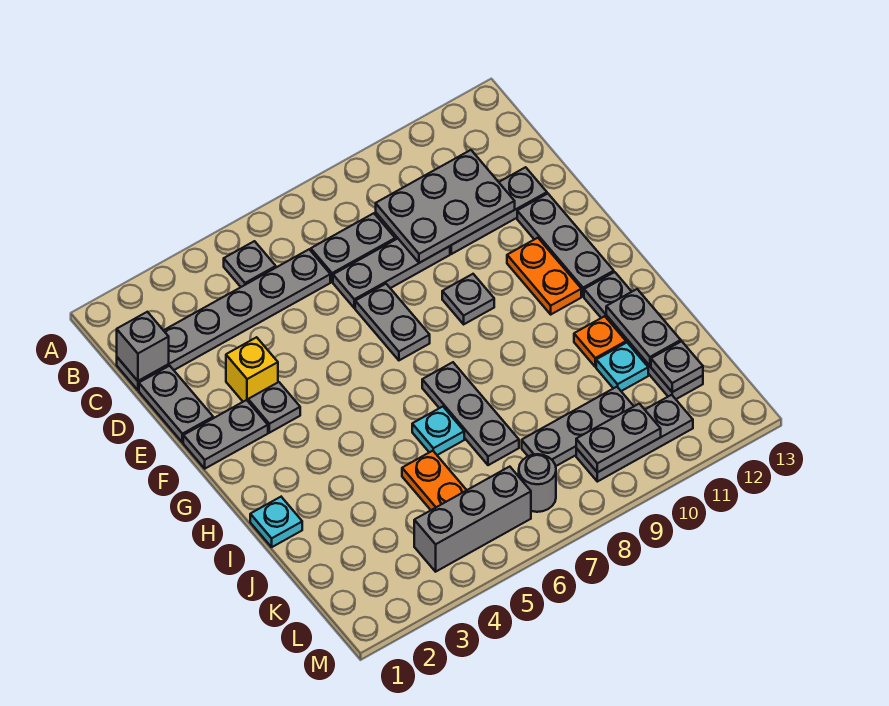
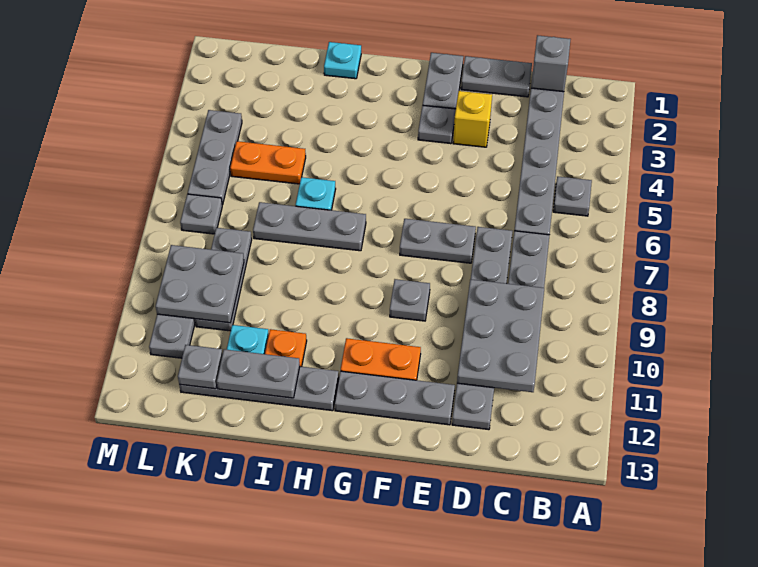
grey 1x3 brick [414,467,531,572] -> grey 1x3 plate [188,110,242,205]
grey 1x1 round brick [519,454,556,512] -> grey 1x1 plate [180,194,222,234]
grey 1x2 plate [576,404,661,472] -> grey 2x2 plate [156,245,244,323]

